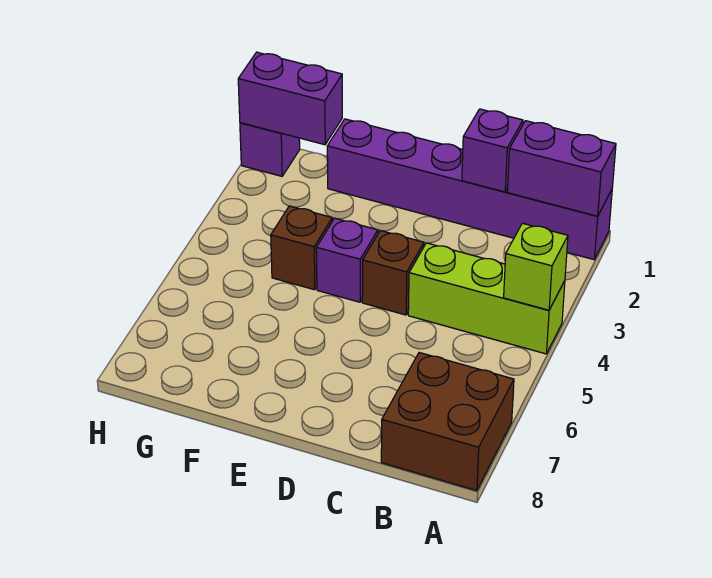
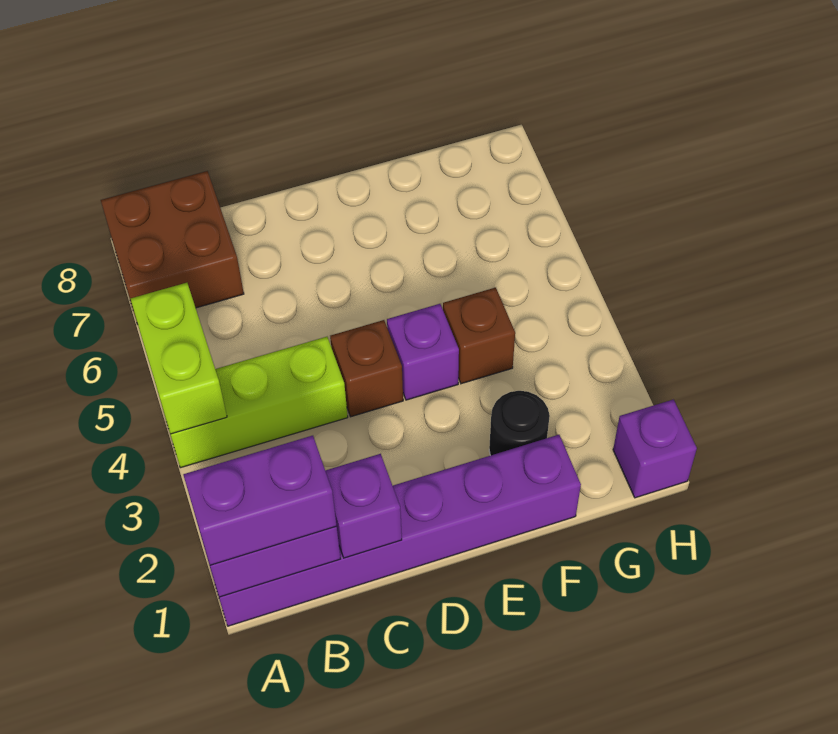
lime 1x1 brick [504,223,568,310] -> lime 1x2 brick [131,283,227,434]
none -> black 1x1 round brick [489,391,550,455]
purple 1x2 brick [238,52,342,145] -> purple 1x2 brick moved to [183,436,337,565]

